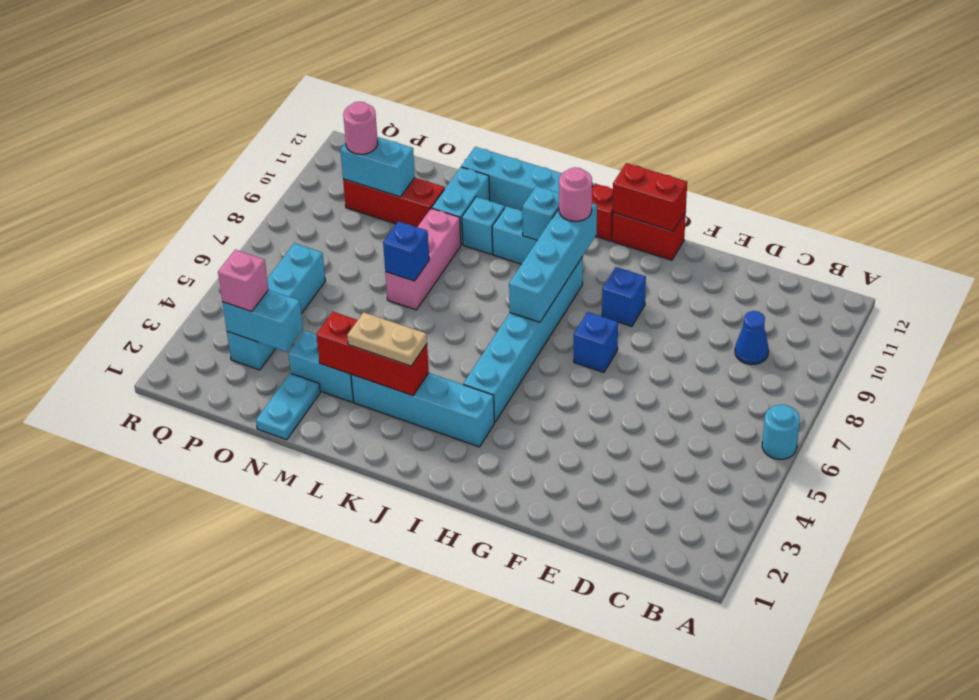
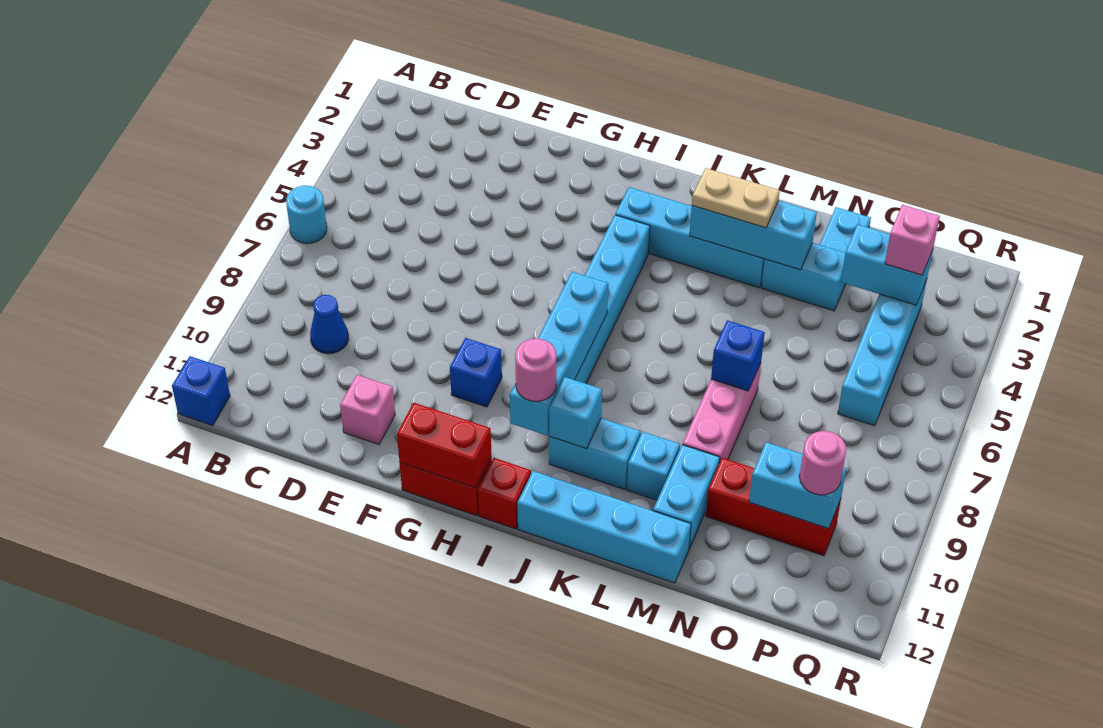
none -> pink 1x1 brick [340,375,395,444]
blue 1x1 brick [574,312,618,372] -> blue 1x1 brick moved to [172,356,230,425]
red 1x3 brick [316,312,429,396] -> cyan 1x3 brick [689,201,817,270]

